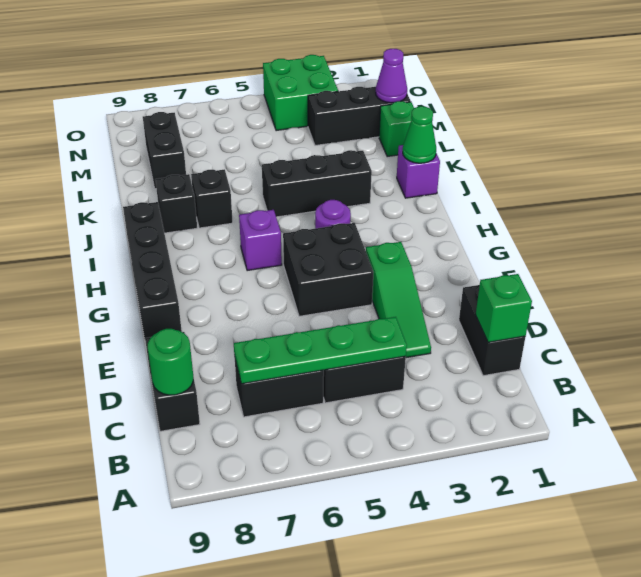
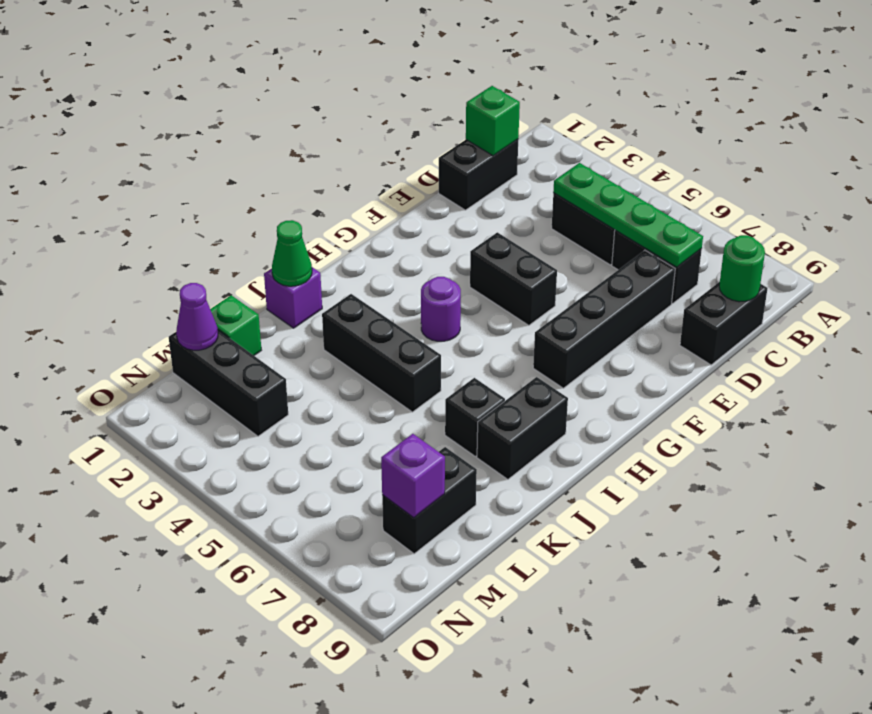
green 1x3 slope [366,242,431,358] -> none
black 2x2 brick [283,223,374,316] -> black 1x2 brick [470,232,557,325]
black 1x4 brick [123,202,182,340] -> black 1x4 brick moved to [533,250,675,388]
purple 1x1 brick [239,210,282,271] -> purple 1x1 brick moved to [381,434,445,518]
black 1x1 brick [155,174,197,233] -> black 1x2 brick [477,377,568,479]
green 2x2 brick [263,55,338,131] -> none

